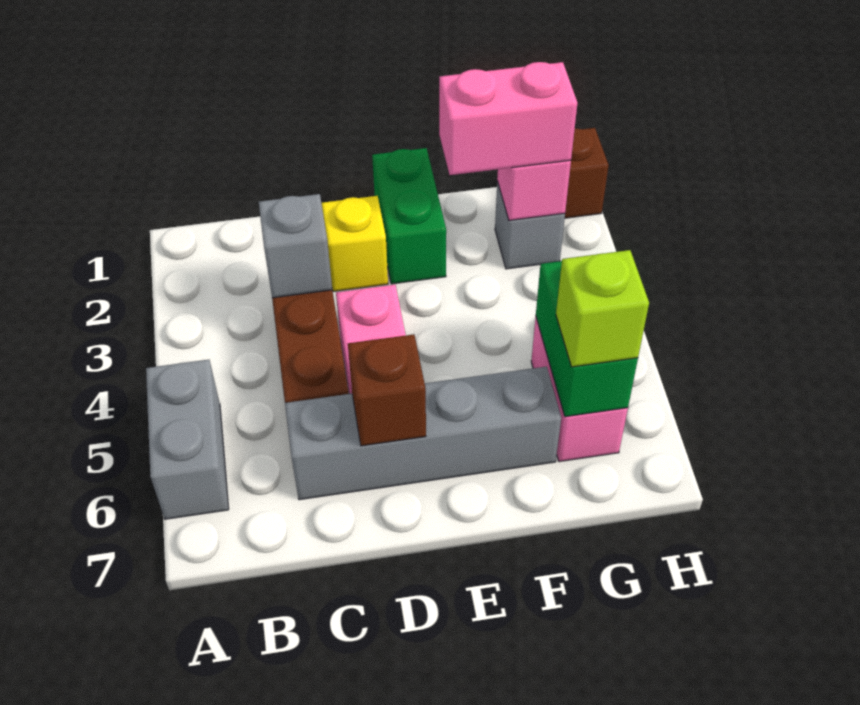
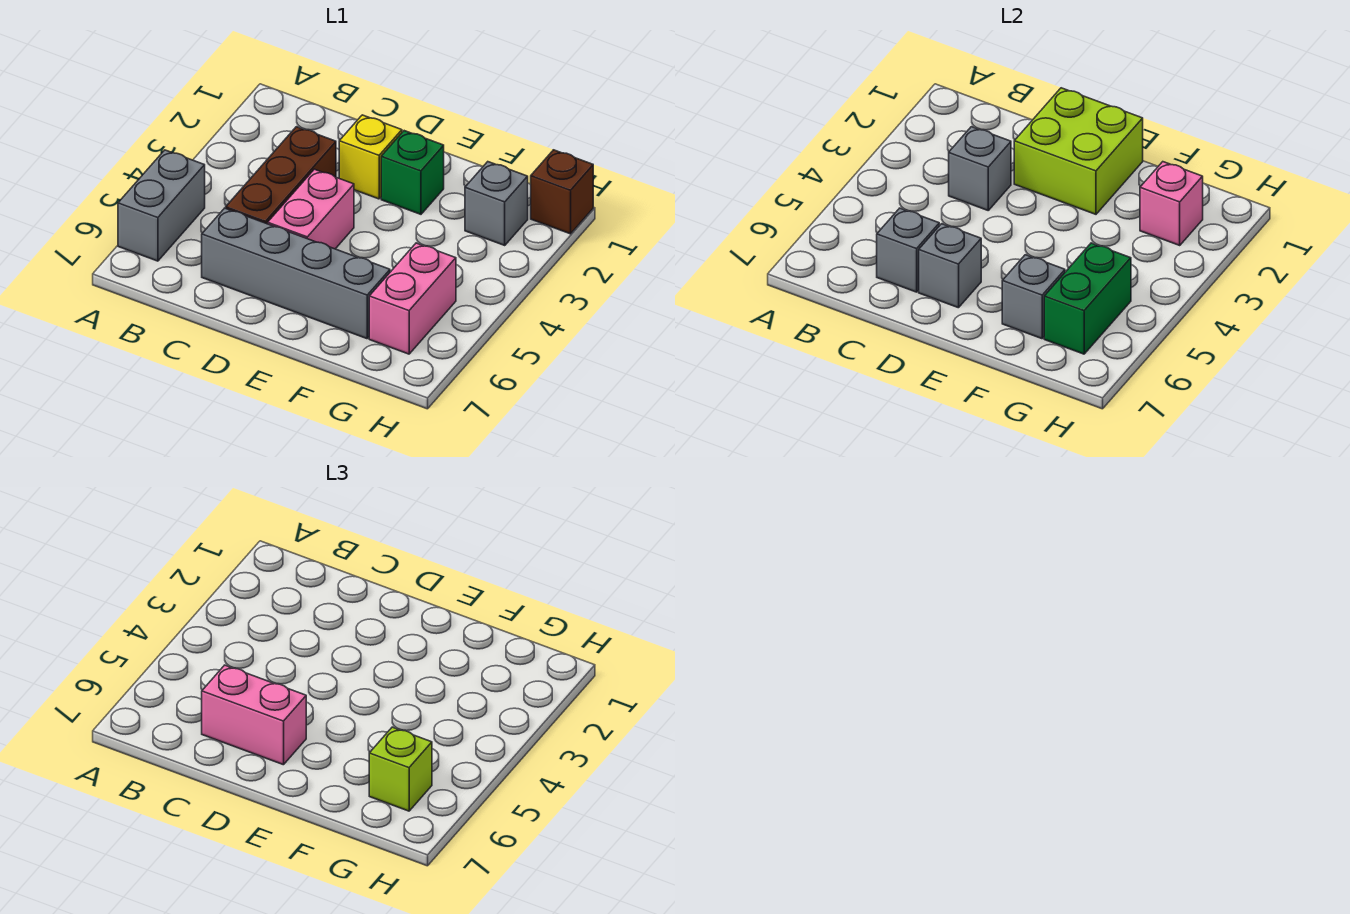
none -> grey 1x1 brick [877,208,939,292]
none -> lime 2x2 brick [1014,88,1143,214]
brown 1x1 brick [348,334,426,446] -> grey 1x1 brick [919,224,981,308]
green 1x2 brick [372,148,446,284] -> green 1x1 brick [381,131,444,214]
pink 1x2 brick [439,62,577,175] -> pink 1x2 brick moved to [202,665,306,765]
none -> grey 1x1 brick [1002,255,1065,339]

